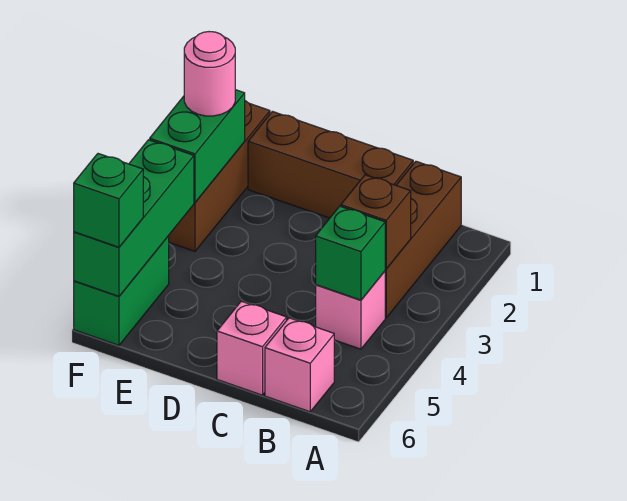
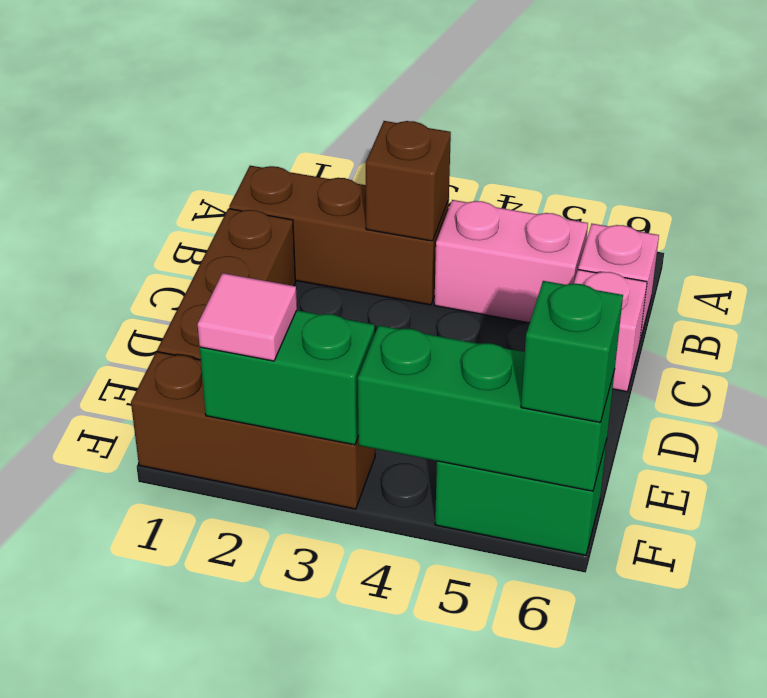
pink 1x1 brick [316,271,385,349] -> pink 1x2 brick [434,200,588,323]
green 1x1 brick [316,206,385,300] -> none
pink 1x1 round brick [184,32,235,116] -> pink 1x1 tile [198,273,297,361]

